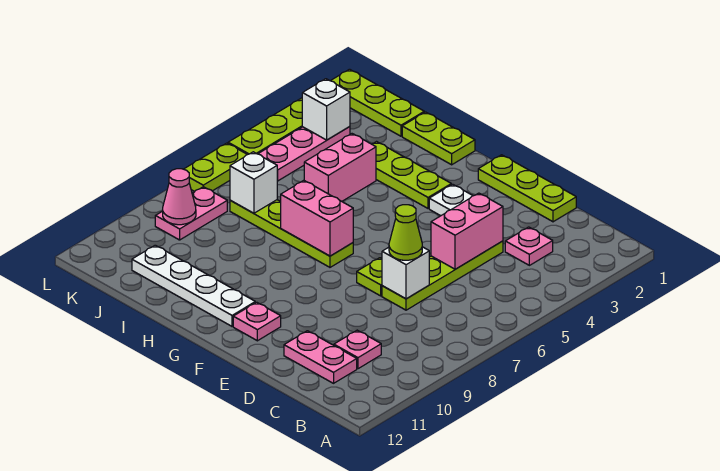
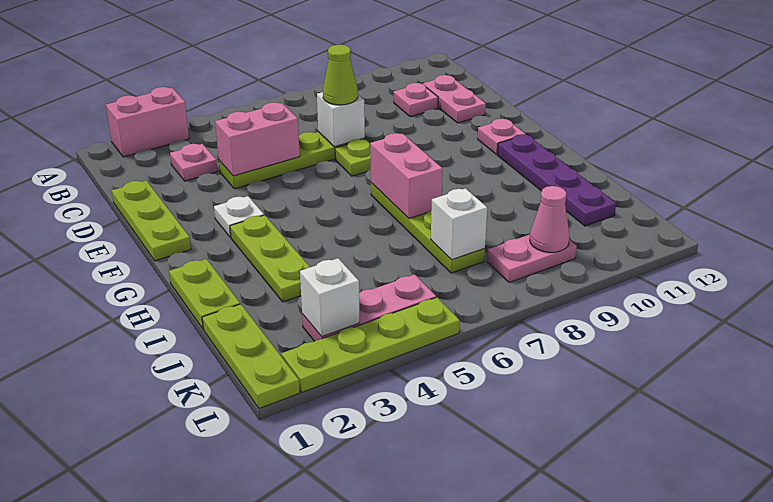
white 1x4 plate [132,245,255,326] -> purple 1x4 plate [497,134,616,226]
pink 1x2 brick [304,134,376,201] -> pink 1x2 brick moved to [106,87,189,157]
lime 1x2 plate [184,143,247,192] -> none

